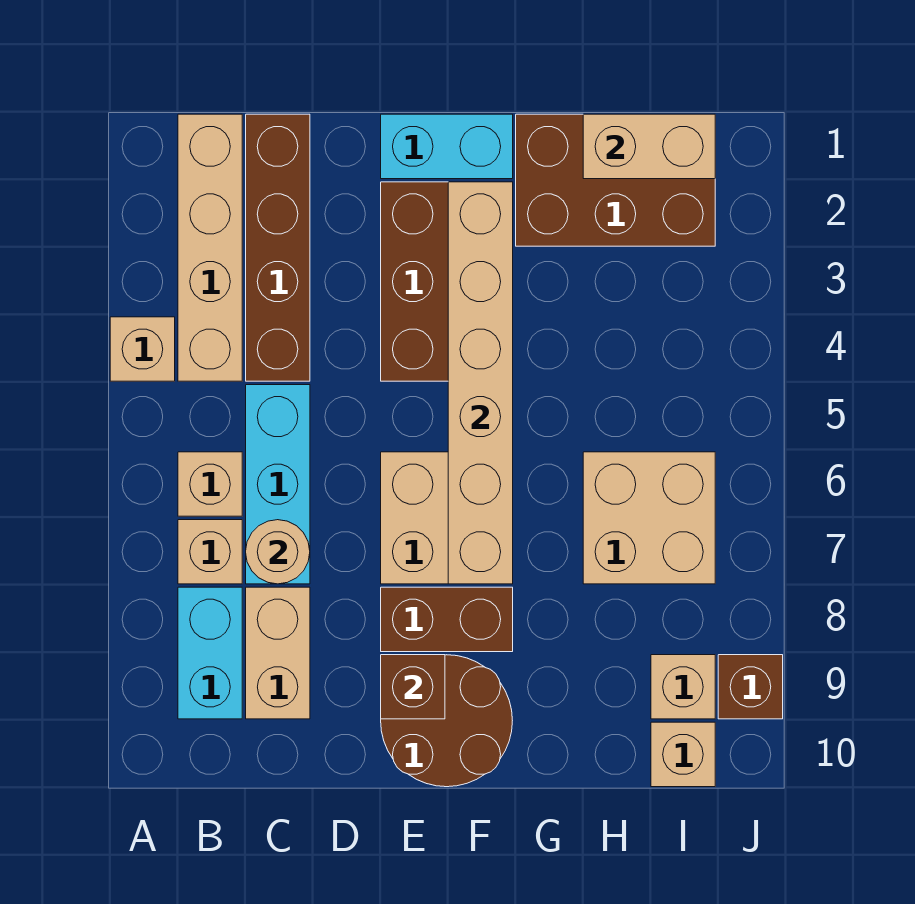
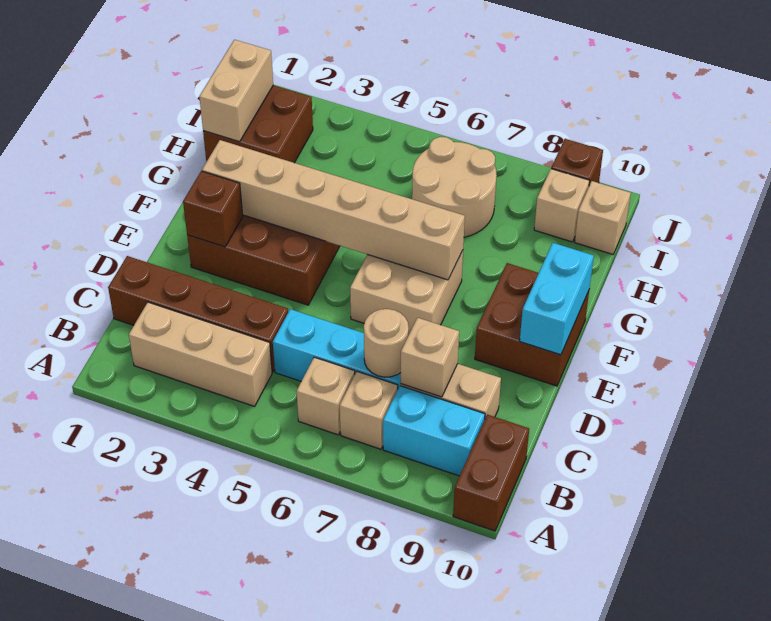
tan 1x1 brick [110,317,175,381] -> tan 1x1 brick moved to [401,318,459,397]
tan 1x4 brick [178,114,242,381] -> tan 1x3 brick [129,302,272,406]
cyan 1x2 brick [381,114,513,179] -> cyan 1x2 brick moved to [520,243,594,355]
brown 1x2 brick [381,587,513,652] -> brown 1x2 brick moved to [453,415,529,531]
brown 2x2 round brick [381,655,512,787] -> brown 2x2 brick [475,263,589,386]
brown 1x1 brick [381,655,445,719] -> brown 1x1 brick moved to [183,171,243,247]
brown 2x3 brick [516,114,715,246] -> brown 2x2 brick [203,85,313,163]
tan 2x2 brick [583,452,715,584] -> tan 2x2 round brick [412,137,497,237]

